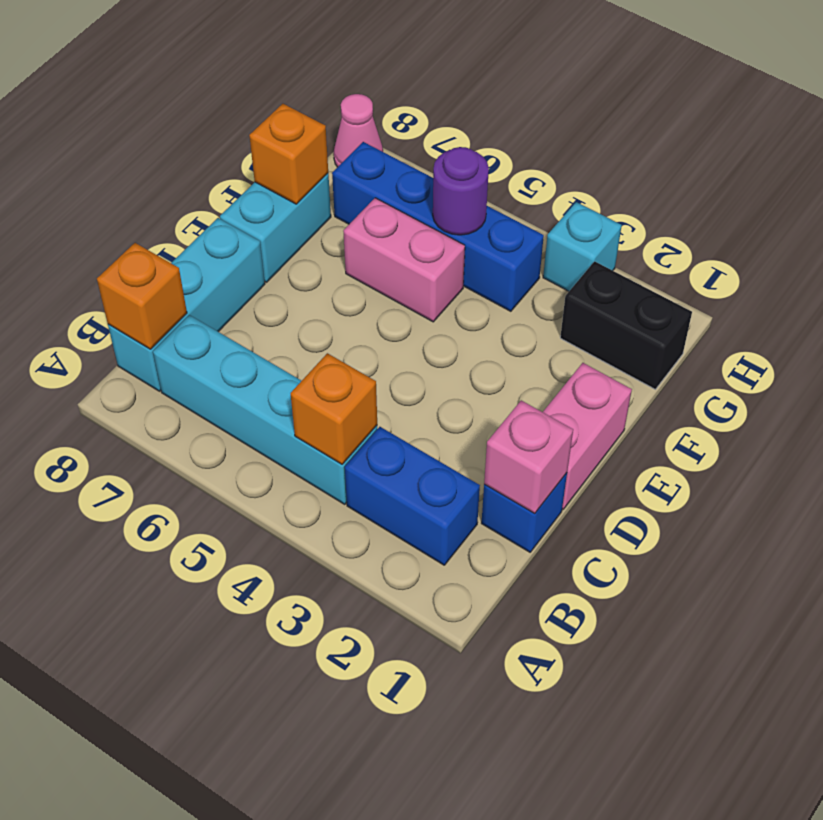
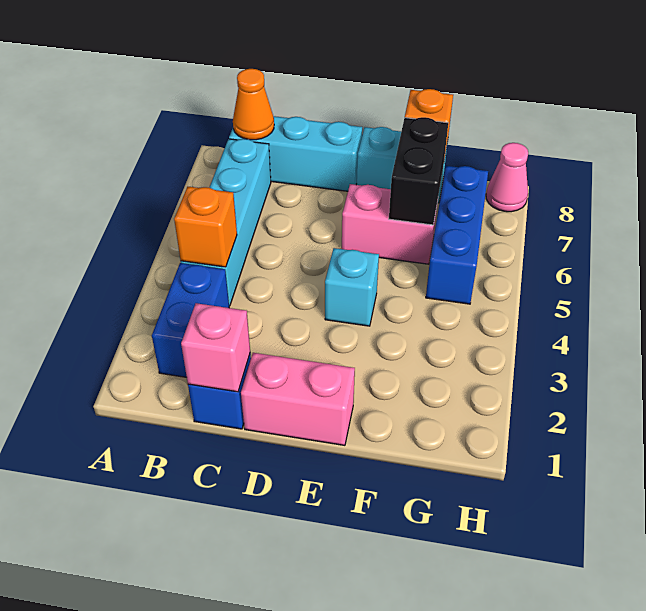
orange 1x1 brick [97,243,187,349] -> orange 1x1 cone [233,69,274,140]
pink 1x2 brick [343,198,465,322] -> pink 1x2 brick turned to [342,184,438,264]
black 1x2 brick [560,261,692,389] -> black 1x2 brick moved to [389,117,448,225]
blue 1x4 brick [332,142,544,311] -> blue 1x3 brick [426,166,488,304]
purple 1x1 round brick [433,147,489,235] -> none
cyan 1x1 brick [543,202,622,291] -> cyan 1x1 brick moved to [325,248,379,326]

